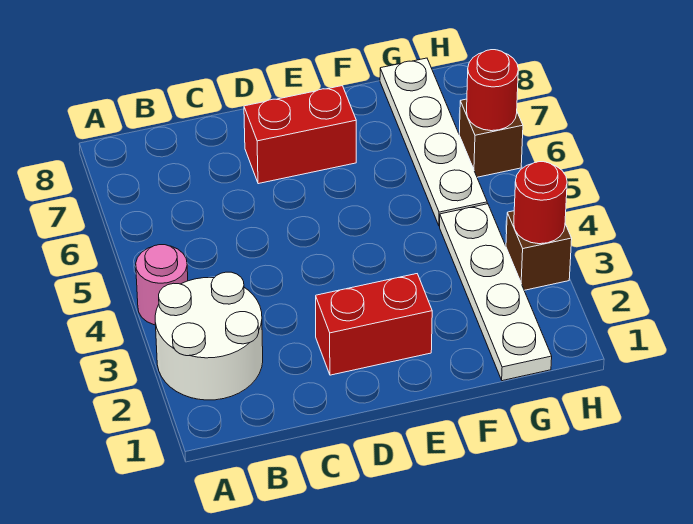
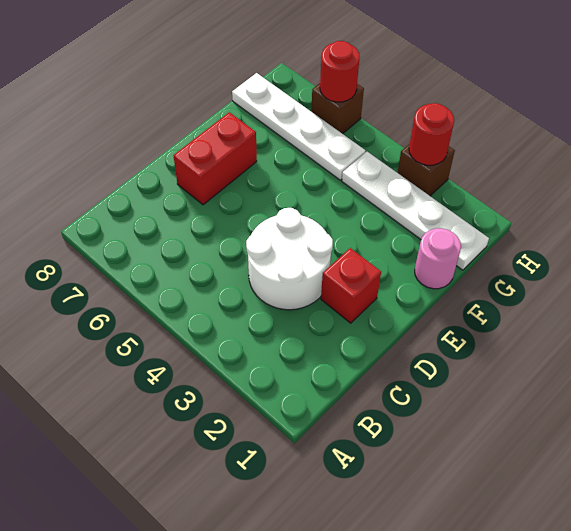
white 2x2 round brick [155,272,263,400] -> white 2x2 round brick moved to [246,208,333,310]
pink 1x1 round brick [136,245,188,325] -> pink 1x1 round brick moved to [415,228,461,289]
red 1x2 brick [316,274,432,375] -> red 1x1 brick [321,248,381,323]

